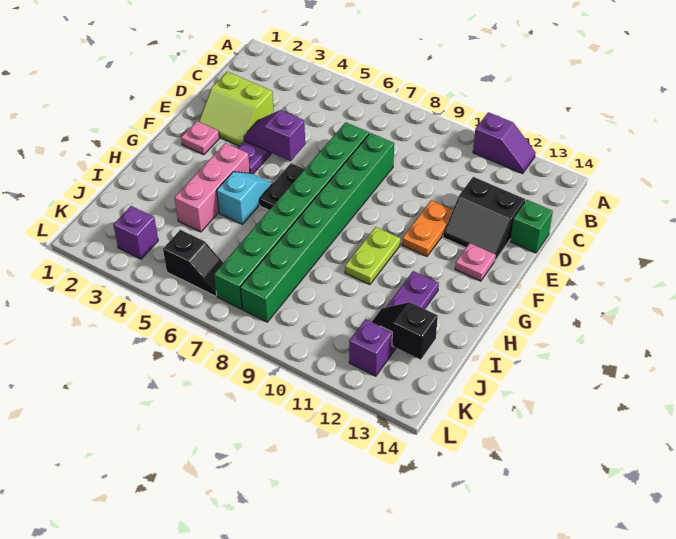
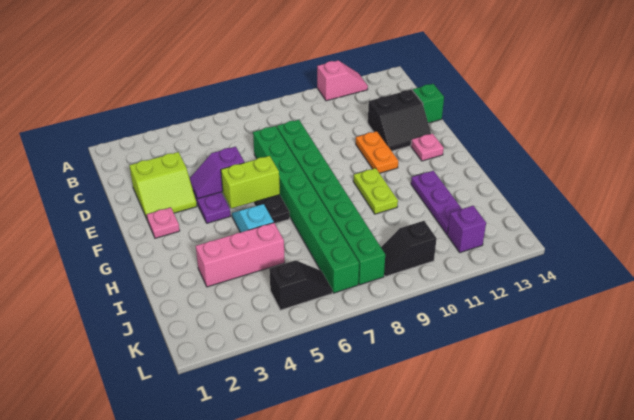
purple 1x2 slope [473,112,536,174] -> pink 1x2 slope [317,61,368,101]
none -> lime 1x2 brick [221,156,280,208]
pink 1x3 brick [175,143,250,232] -> pink 1x3 brick turned to [196,223,285,287]
black 1x2 slope [372,302,438,360] -> black 1x2 slope moved to [381,221,437,277]
purple 1x1 brick [113,206,158,259] -> none

